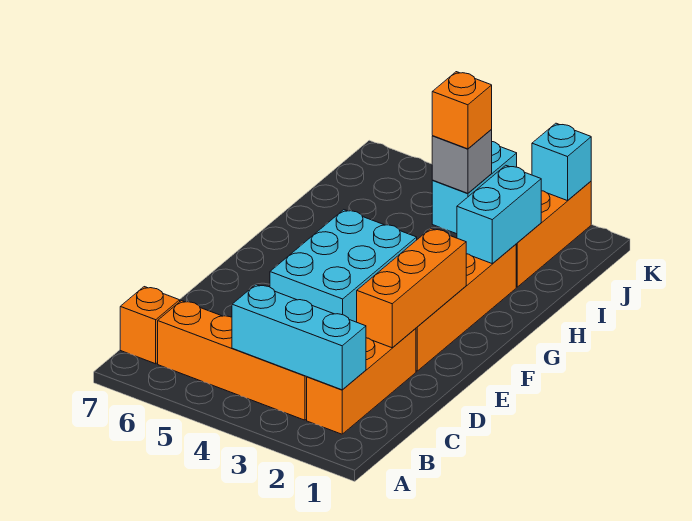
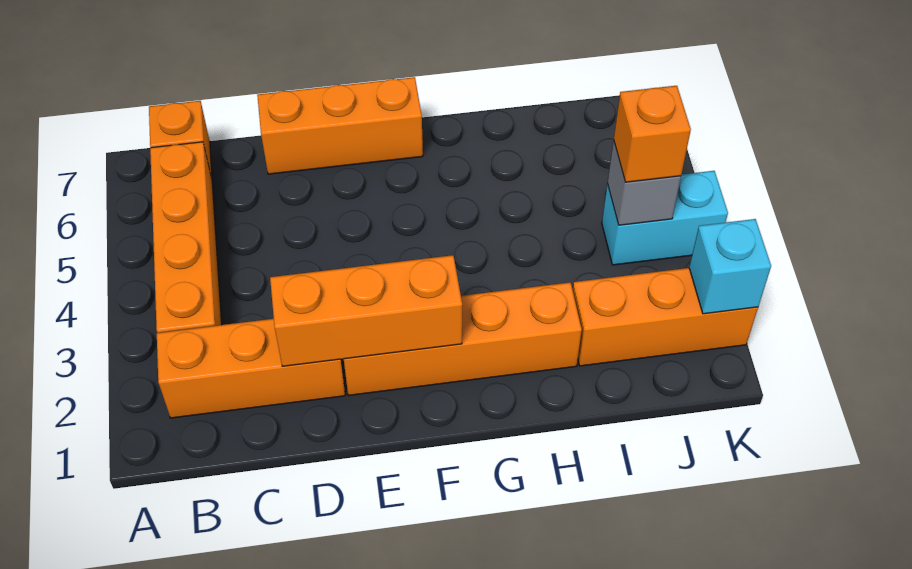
cyan 1x3 brick [232,284,366,390] -> none
none -> orange 1x3 brick [257,77,423,174]
cyan 2x3 brick [270,210,417,322] -> none
cyan 1x2 brick [457,165,541,263] -> none

